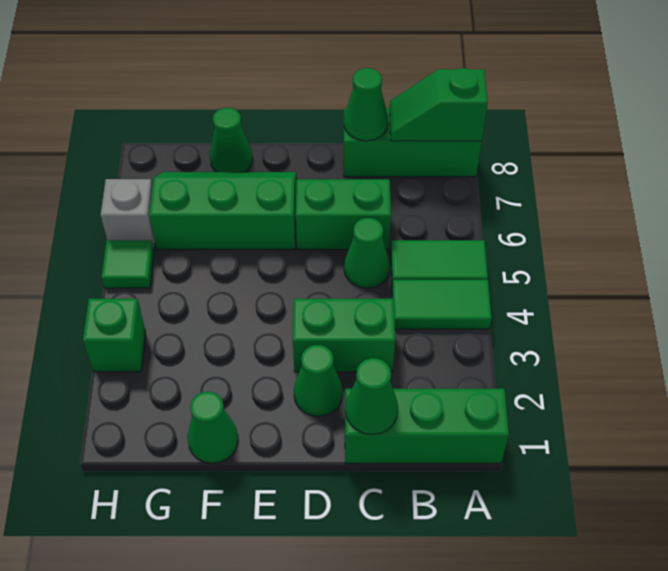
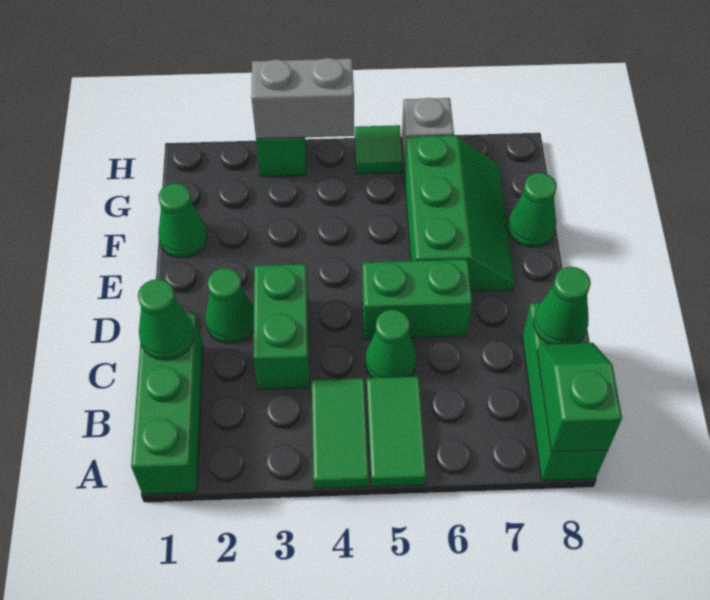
green 1x2 brick [296,179,391,249] -> green 1x2 brick turned to [362,259,472,339]
none -> grey 1x2 brick [251,58,354,139]

